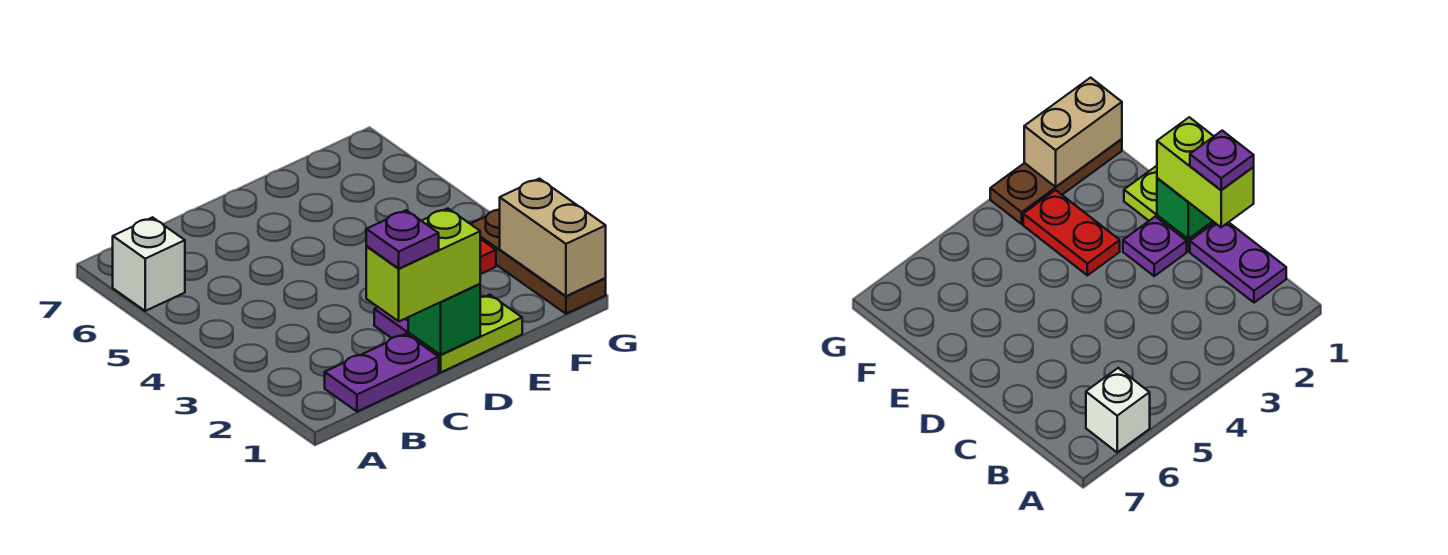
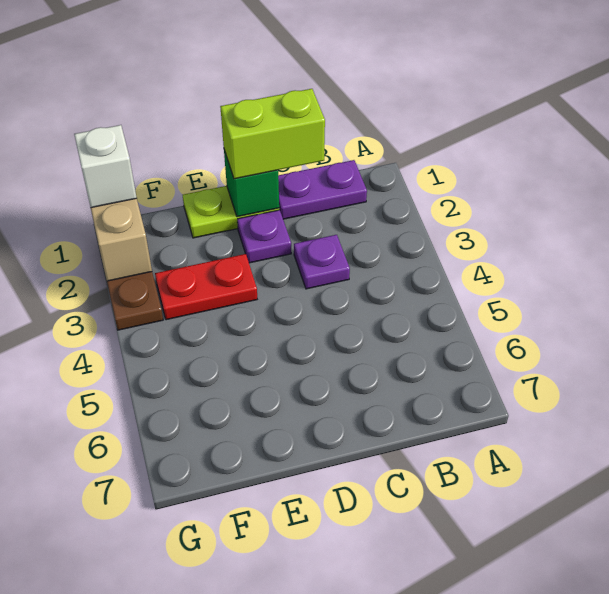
white 1x1 brick [113,217,185,311] -> white 1x1 brick moved to [74,125,137,208]
purple 1x1 plate [366,210,439,268] -> purple 1x1 plate moved to [294,235,350,289]

